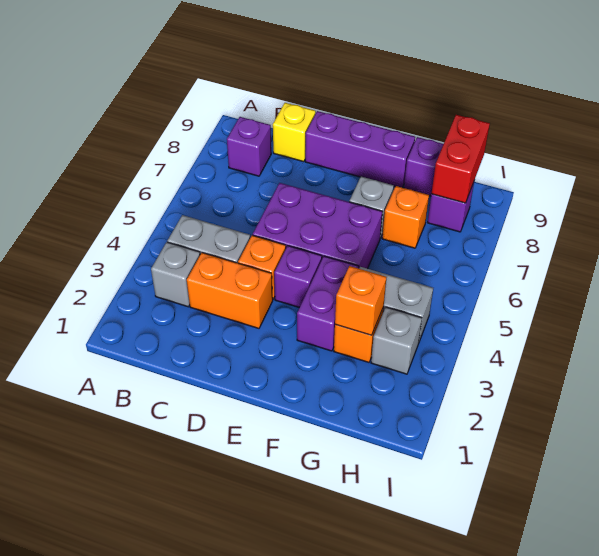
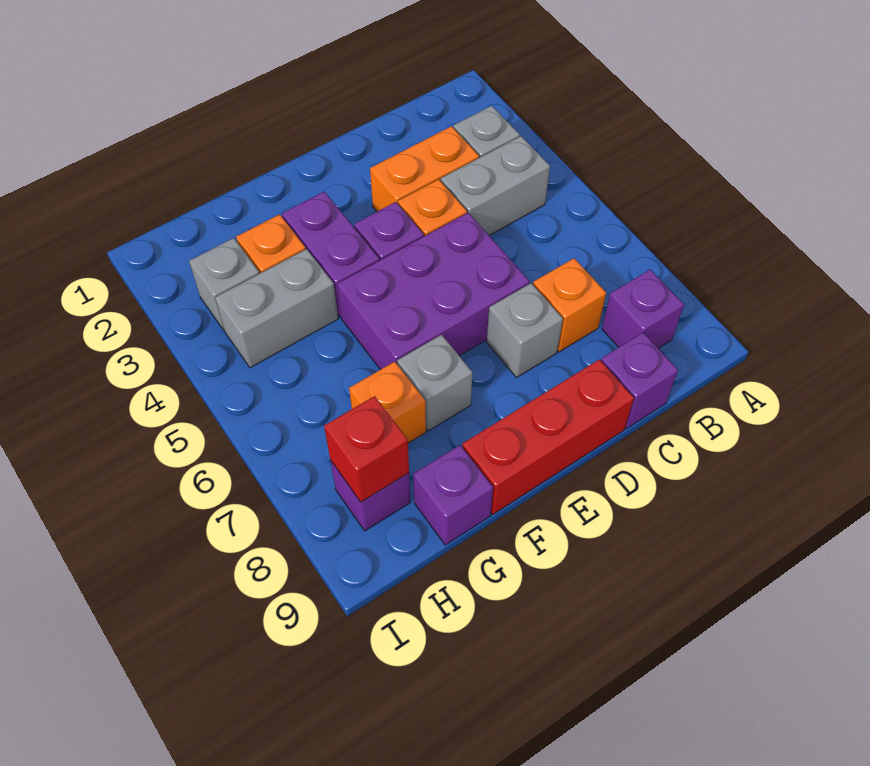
yellow 1x1 brick [273,103,316,162] -> purple 1x1 brick [601,333,678,429]
none -> grey 1x1 brick [487,283,563,378]
purple 1x3 brick [305,111,415,187] -> red 1x3 brick [462,359,634,515]
orange 1x1 brick [335,266,386,335] -> orange 1x1 brick moved to [533,258,606,352]
red 1x2 brick [432,115,490,203] -> red 1x1 brick [324,396,409,502]

